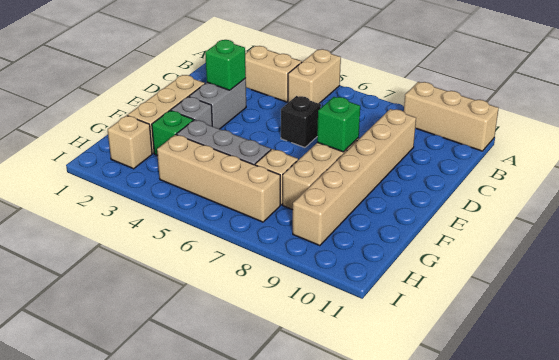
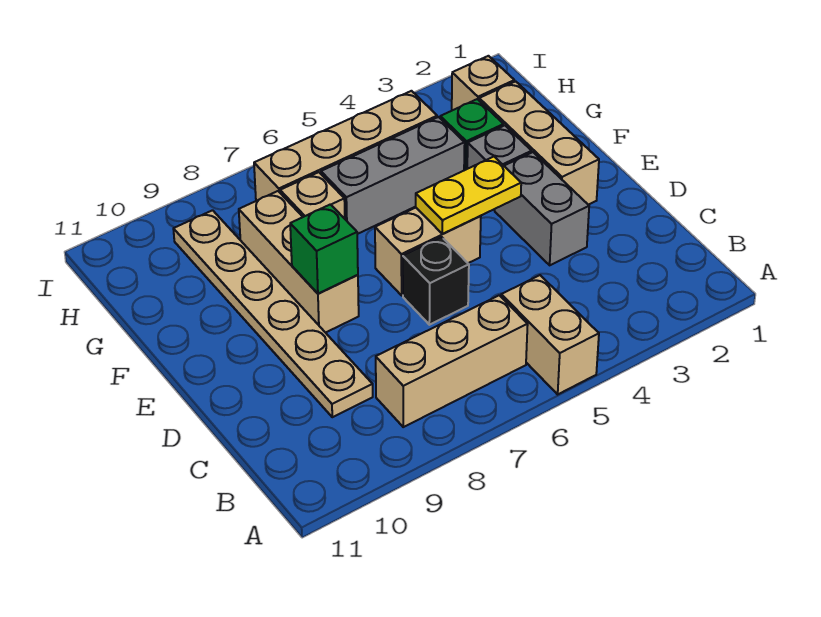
tan 1x3 brick [404,82,499,151] -> tan 1x3 brick moved to [376,295,528,427]
tan 1x2 brick [245,46,302,102] -> tan 1x2 brick moved to [375,208,481,295]
tan 1x6 brick [293,109,416,246] -> tan 1x6 plate [173,210,373,417]
green 1x1 brick [205,40,246,90] -> none
none -> yellow 1x2 plate [416,157,521,234]

